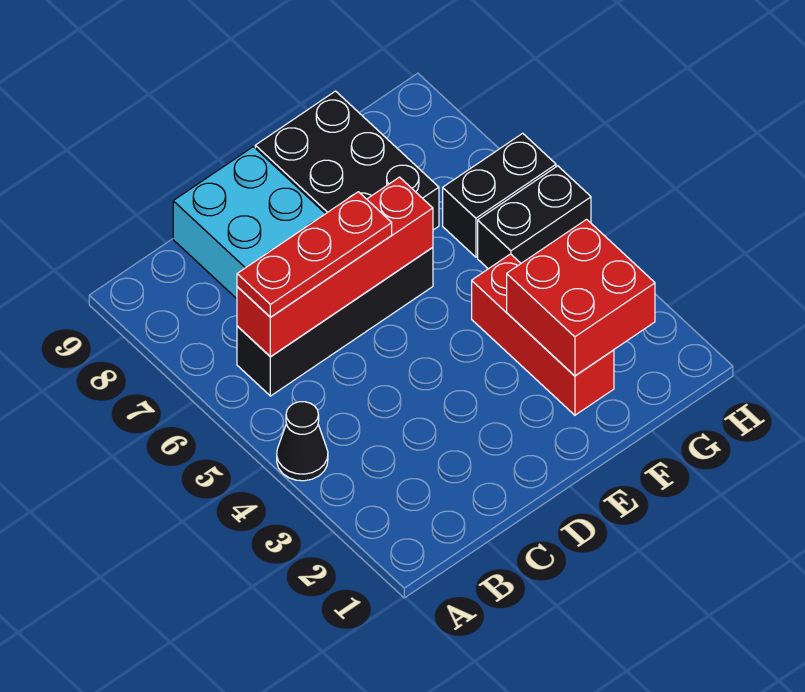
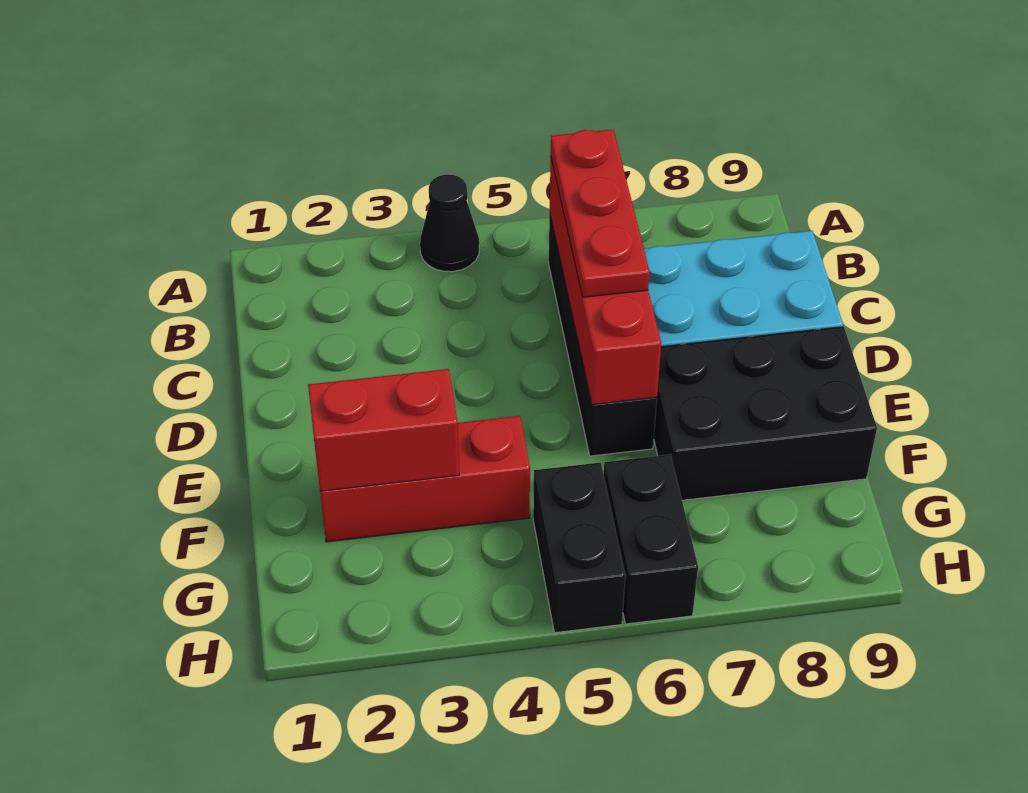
red 2x2 brick [507,219,655,376] -> red 1x2 brick [308,369,459,491]

